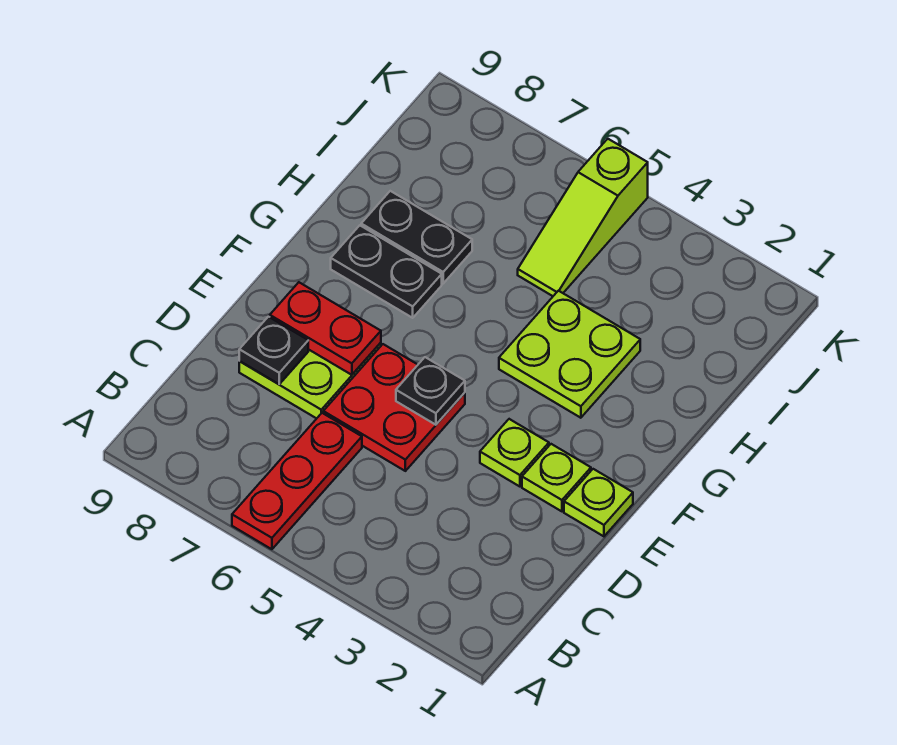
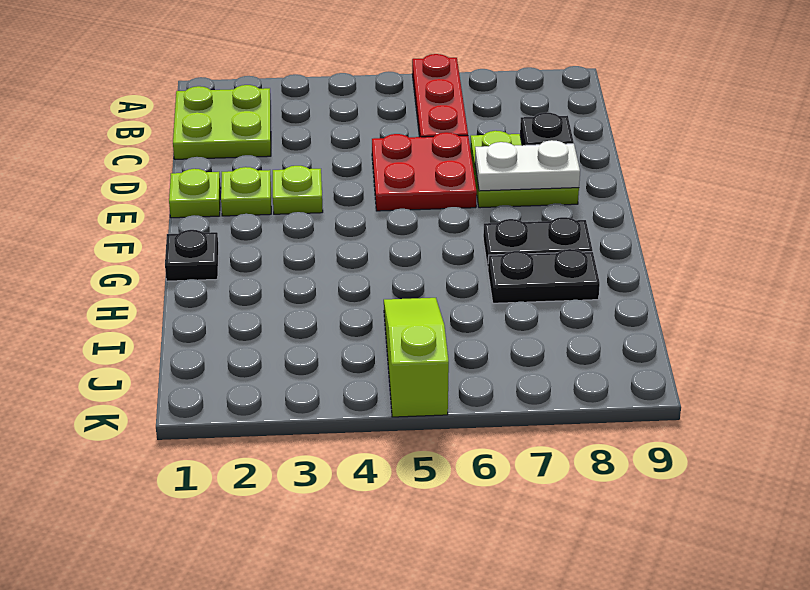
black 1x1 plate [396,357,465,425] -> black 1x1 plate moved to [165,230,219,281]
red 1x2 plate [270,282,381,375] -> white 1x2 plate [475,140,580,191]
lime 2x2 plate [499,291,640,418] -> lime 2x2 plate moved to [173,85,271,159]

